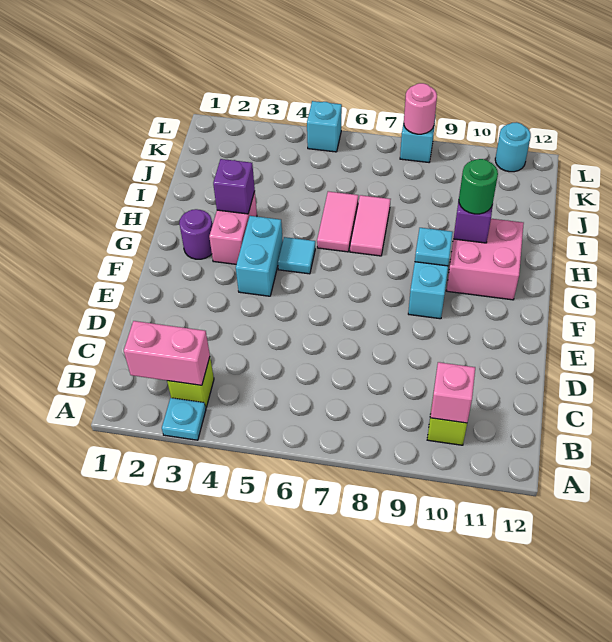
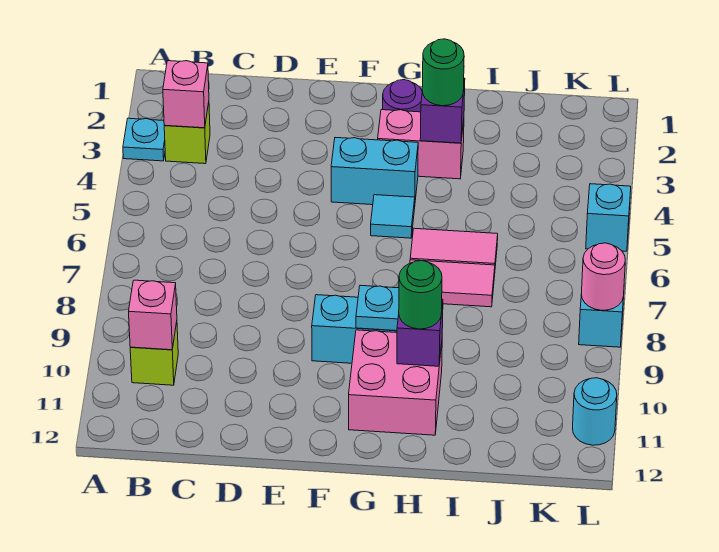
pink 1x2 brick [124,321,210,385] -> pink 1x1 brick [163,61,209,128]
none -> green 1x1 round brick [422,39,464,106]

